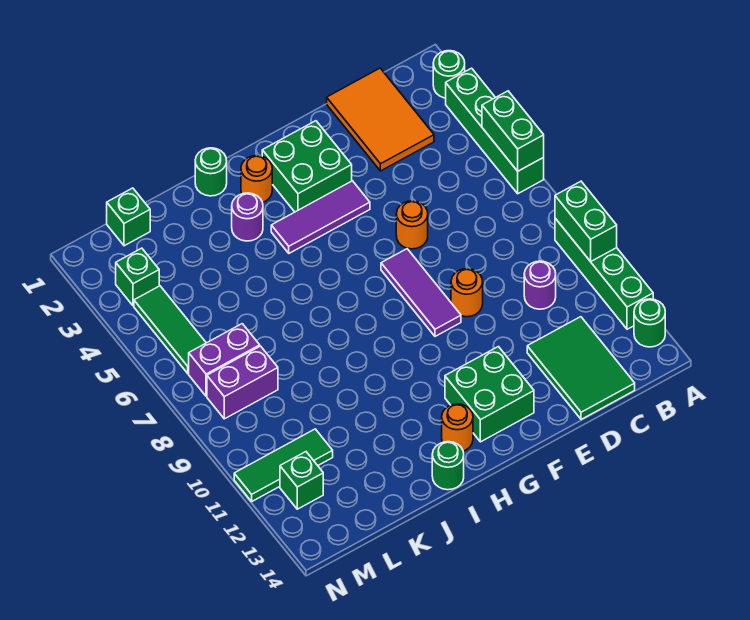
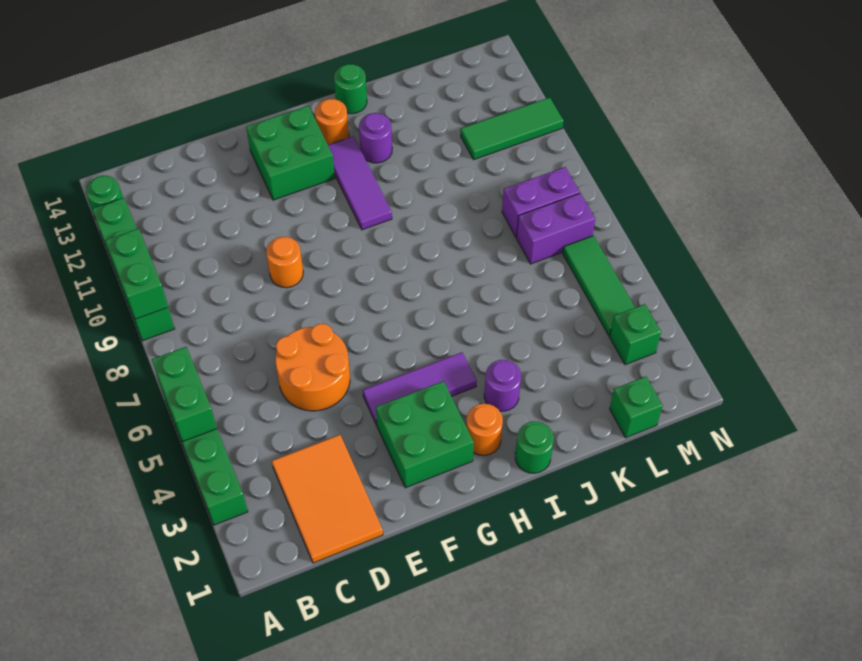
green 1x1 round brick [433,51,465,98] -> none
purple 1x1 round brick [524,261,556,309] -> purple 1x1 round brick moved to [359,113,392,163]
green 2x3 tile [527,317,635,420] -> none
orange 1x1 round brick [396,201,428,249] -> orange 2x2 round brick [275,324,350,411]
purple 1x3 tile [381,249,461,336] -> purple 1x3 tile moved to [328,136,392,230]
green 1x1 brick [280,452,323,509] -> none

